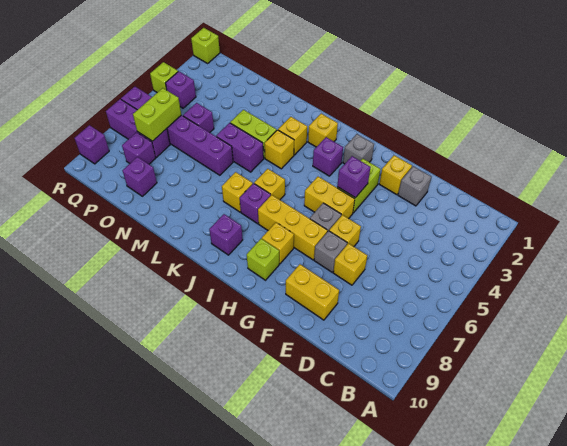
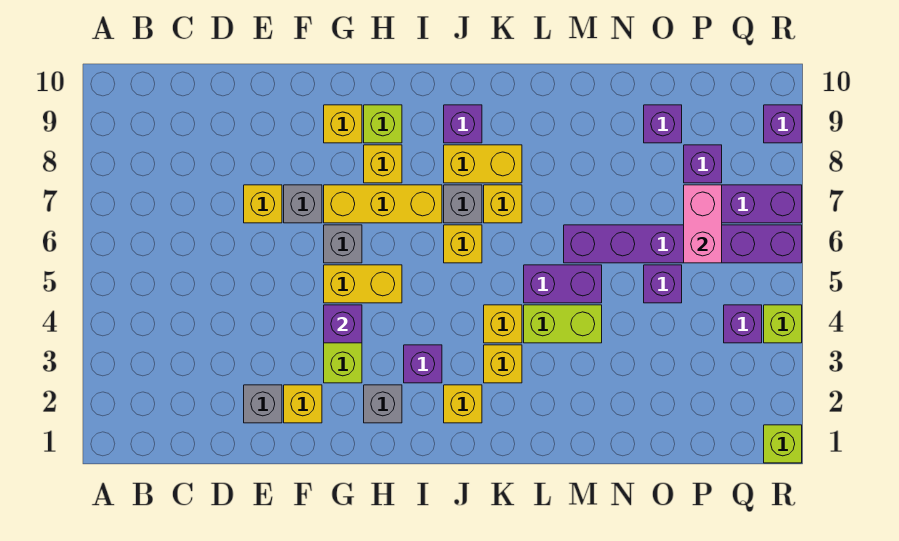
yellow 1x2 brick [286,264,339,320] -> yellow 1x2 brick moved to [444,145,522,183]
yellow 1x1 brick [329,215,361,246] -> yellow 1x1 brick moved to [324,105,362,143]
purple 1x1 brick [240,183,271,224] -> grey 1x1 brick [444,185,482,223]
lime 1x2 brick [133,88,181,141] -> pink 1x2 brick [684,185,722,263]

